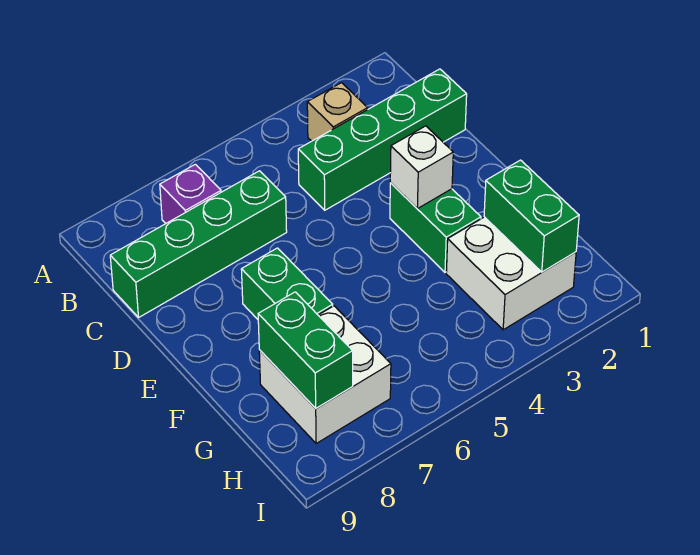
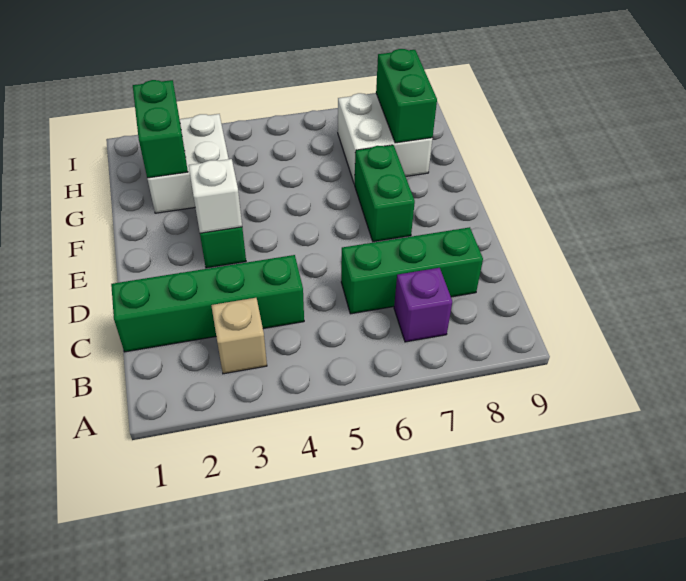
green 1x4 brick [110,171,287,317] -> green 1x3 brick [341,227,483,314]

